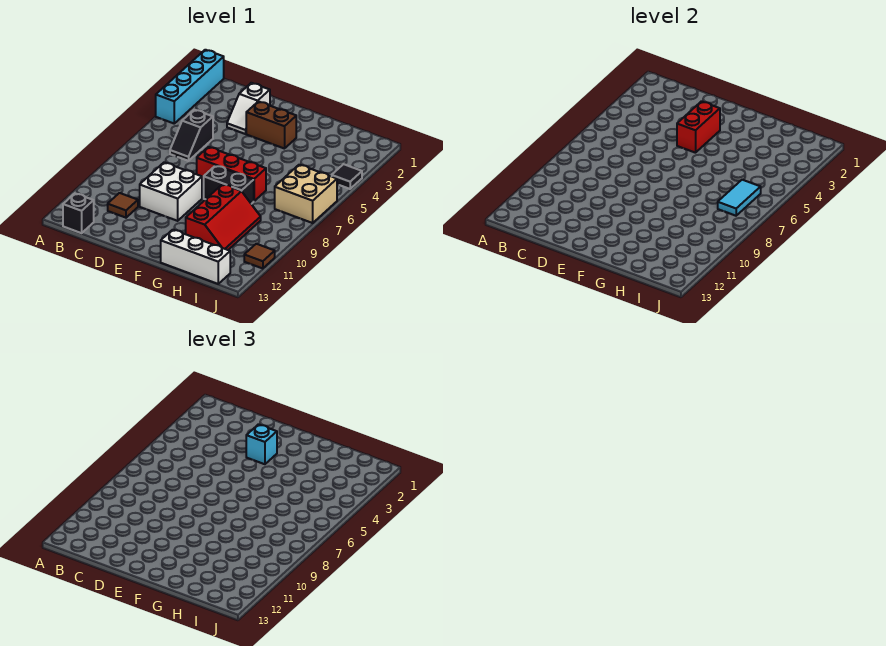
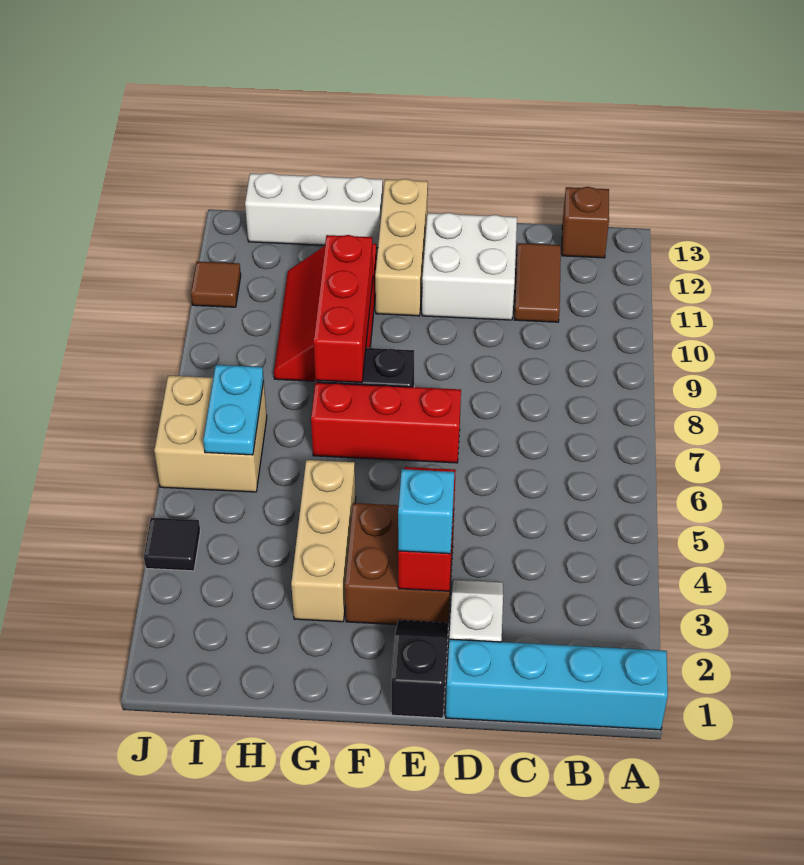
cyan 1x4 brick [156,50,224,123] -> cyan 1x4 brick turned to [446,639,668,730]
black 1x1 brick [63,193,94,233] -> brown 1x1 brick [562,187,609,258]
black 1x2 slope [170,110,213,161] -> black 1x2 slope moved to [391,620,448,718]
brown 1x1 tile [108,193,138,218] -> brown 1x2 tile [514,243,561,322]
white 2x2 brick [140,162,202,221] -> white 2x2 brick moved to [422,213,517,320]
brown 1x2 brick [246,101,296,149] -> brown 2x2 brick [345,503,454,625]
none -> tan 1x3 brick [375,179,428,316]
none -> tan 1x3 brick [291,460,356,622]
none -> red 1x3 brick [313,235,373,383]
cyan 1x2 tile [718,180,761,216] -> cyan 1x2 plate [203,365,264,455]

